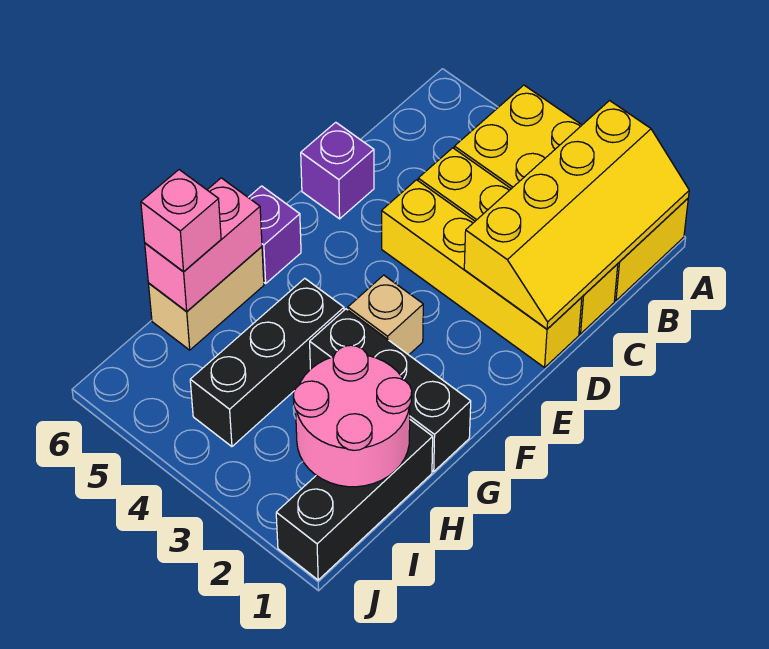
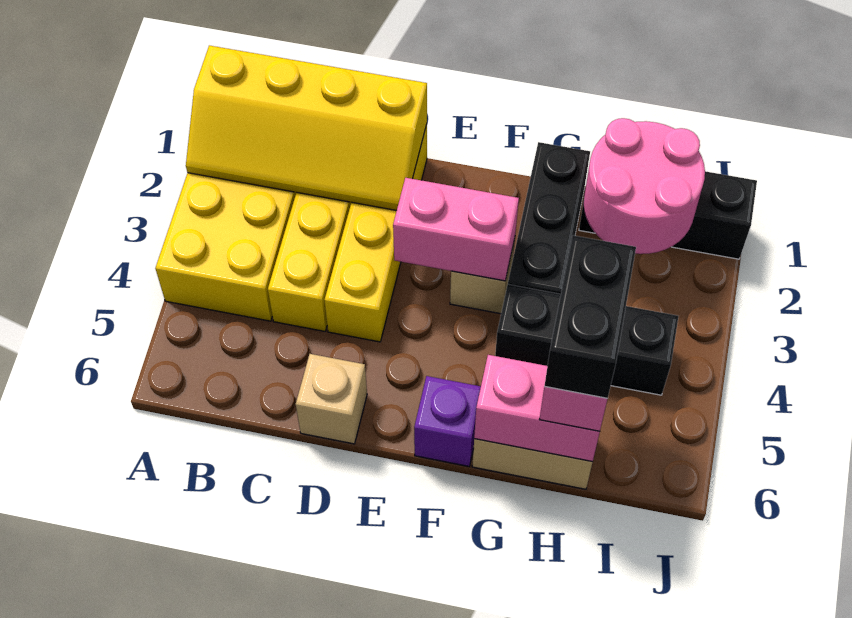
yellow 2x4 slope [464,101,689,329] -> yellow 2x4 slope turned to [186,45,427,210]
purple 1x1 brick [301,122,374,219] -> tan 1x1 brick [296,354,367,444]
none -> pink 1x2 brick [393,178,519,281]
none -> black 1x2 brick [545,235,636,398]

